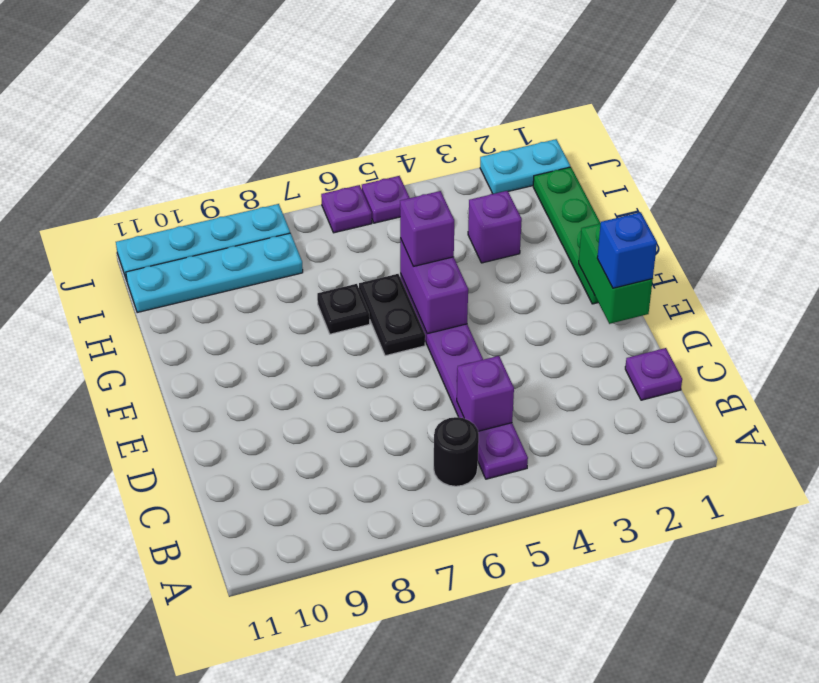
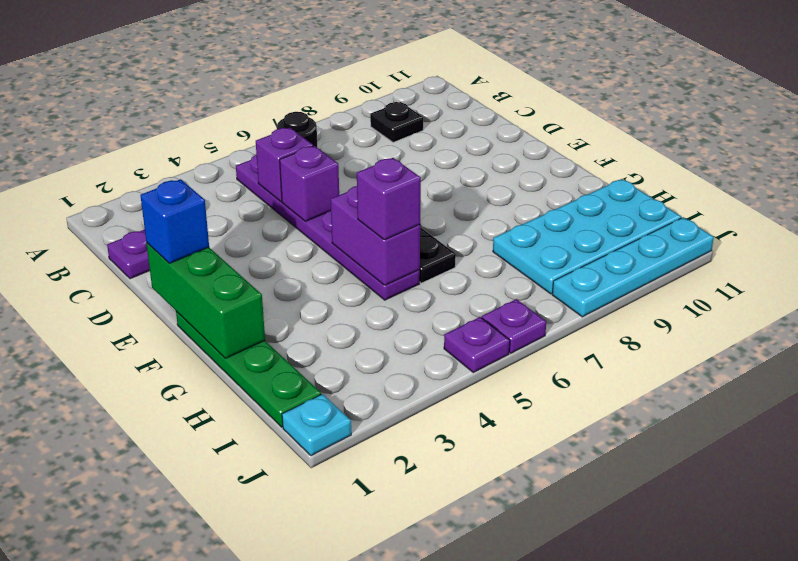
green 1x2 brick [579,223,653,324] -> green 1x3 brick [146,242,265,358]
black 1x1 plate [317,284,370,334] -> black 1x1 plate moved to [370,102,423,142]
purple 1x1 brick [468,191,522,263] -> purple 1x1 brick moved to [280,146,339,221]
cyan 1x4 plate [126,233,303,313] -> cyan 2x4 plate [493,179,681,294]
cyan 1x2 plate [480,139,570,194] -> cyan 1x1 plate [282,394,351,456]

